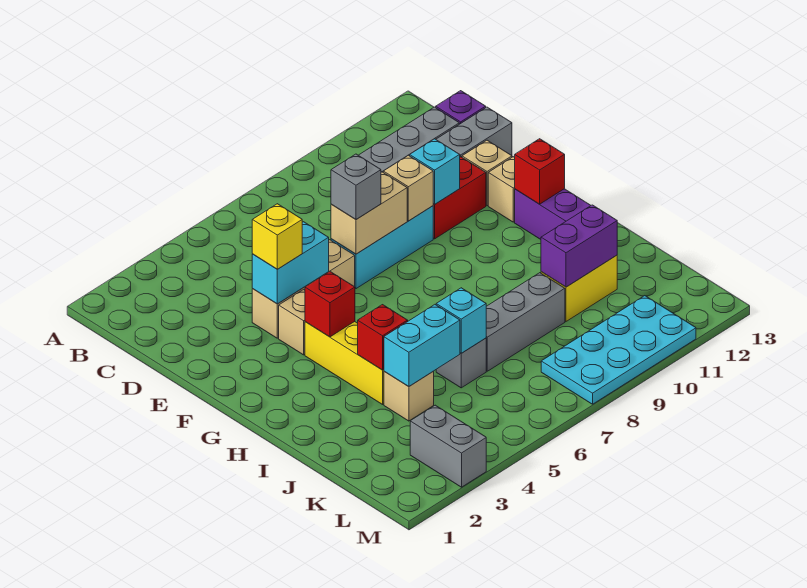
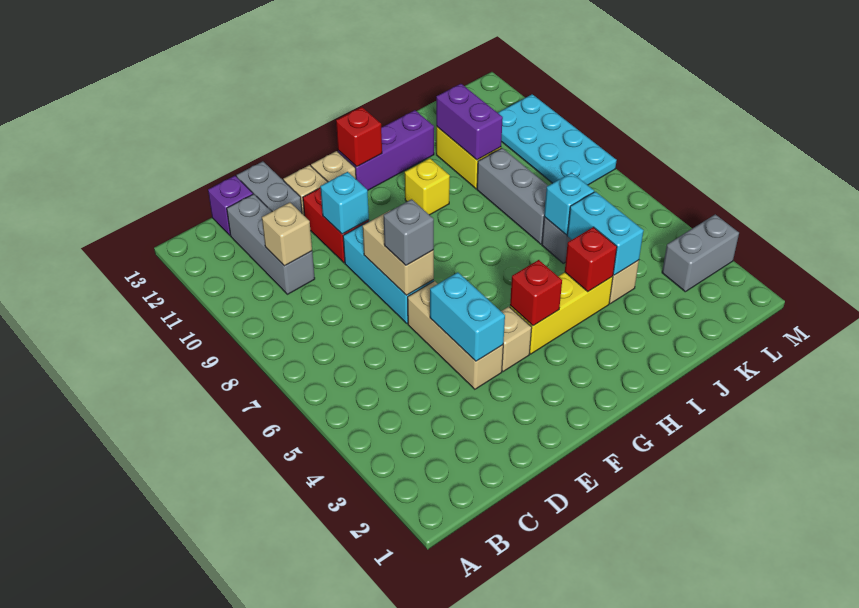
yellow 1x1 brick [252,204,302,269] -> yellow 1x1 brick moved to [405,158,450,215]
tan 1x1 brick [383,155,433,221] -> tan 1x1 brick moved to [262,202,312,266]

